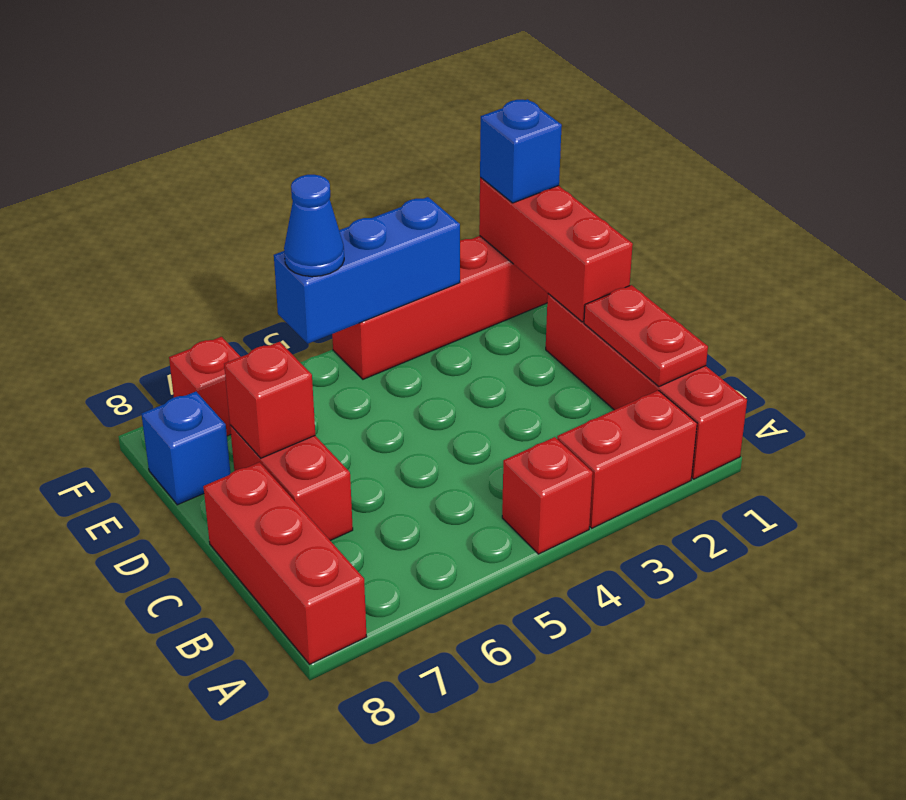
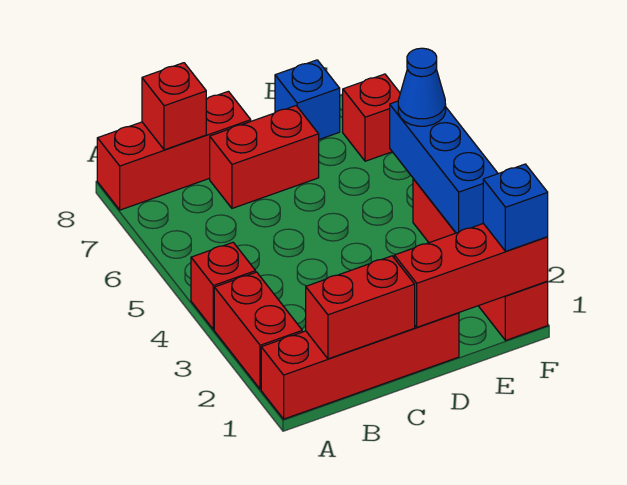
red 1x2 plate [584,285,708,387] -> red 1x2 brick [306,256,415,359]
red 1x1 brick [224,342,315,458] -> red 1x1 brick moved to [142,63,206,150]

